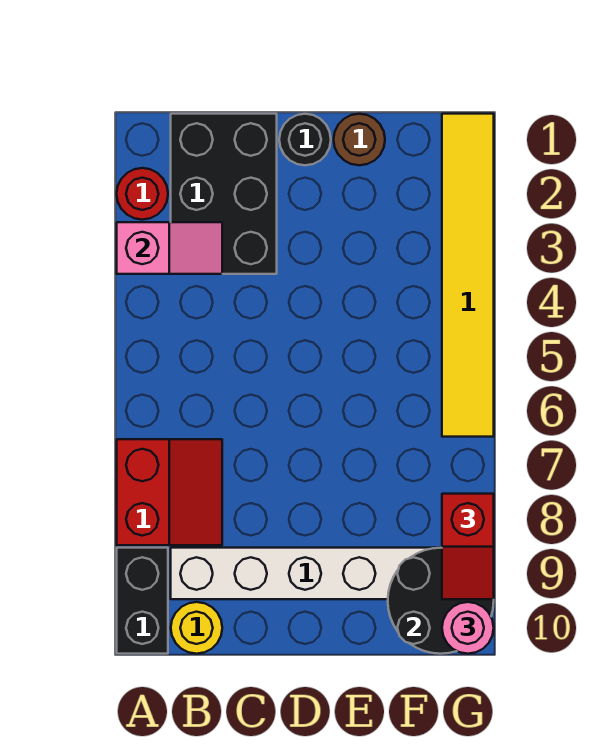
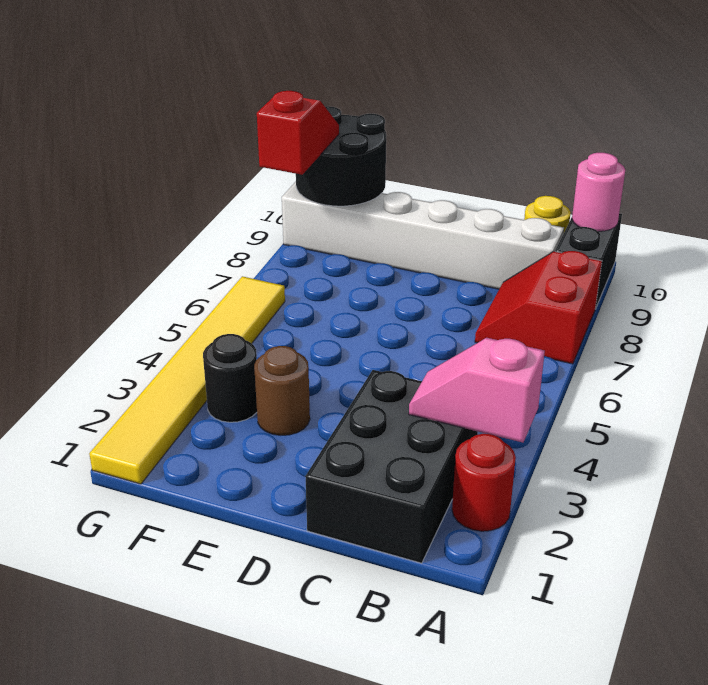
black 1x1 round brick [279,114,331,165] -> black 1x1 round brick moved to [203,334,257,422]
brown 1x1 round brick [334,114,385,165] -> brown 1x1 round brick moved to [254,346,310,435]
pink 1x1 round brick [442,602,494,654] -> pink 1x1 round brick moved to [572,153,625,231]

